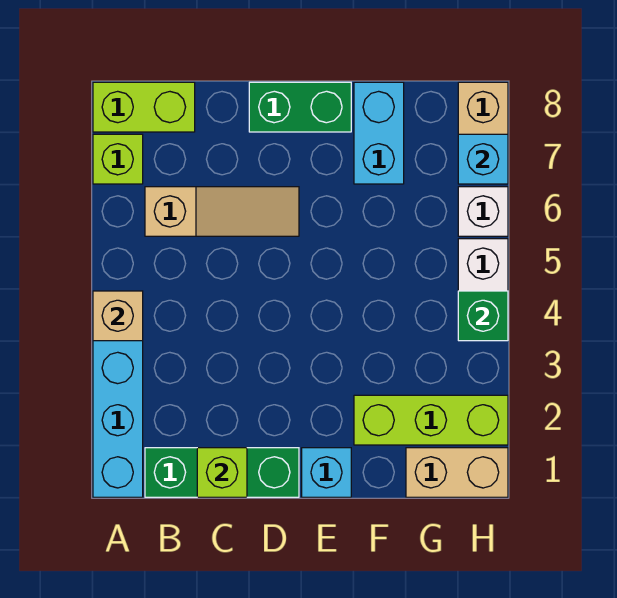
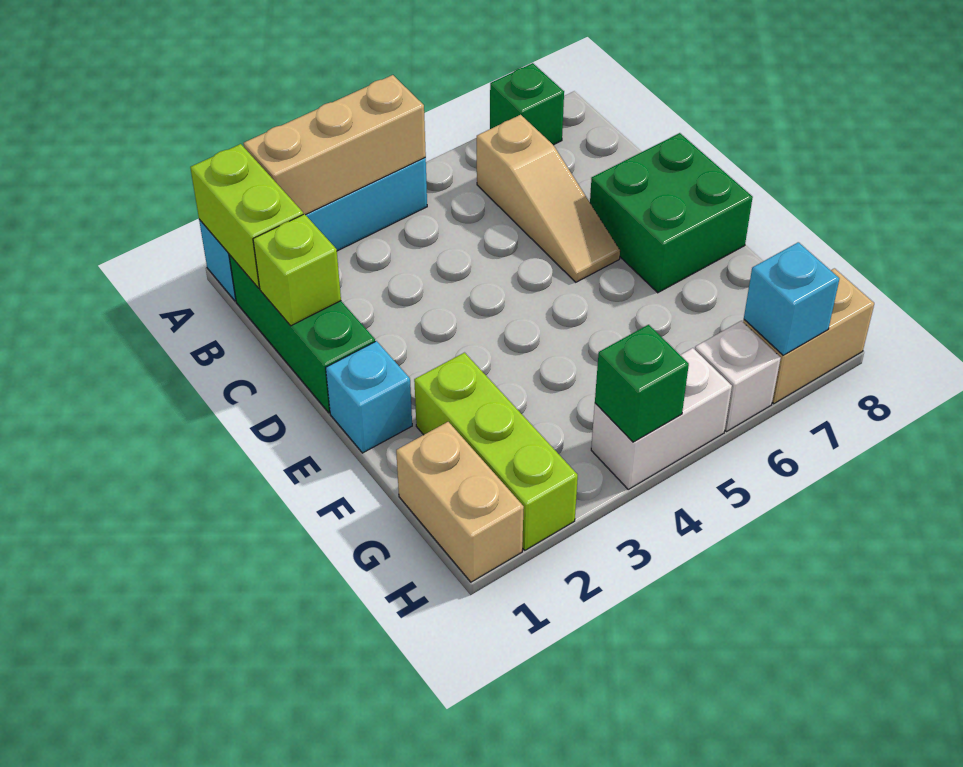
tan 1x1 brick [93,291,143,341] -> tan 1x3 brick [243,75,426,215]
lime 1x1 brick [93,134,143,184] -> green 1x1 brick [490,63,564,145]
lime 1x2 brick [93,82,195,132] -> lime 1x2 brick moved to [190,144,303,288]
green 1x2 brick [249,82,351,132] -> green 2x2 brick [590,133,753,293]
cyan 1x2 brick [354,82,404,184] -> none

